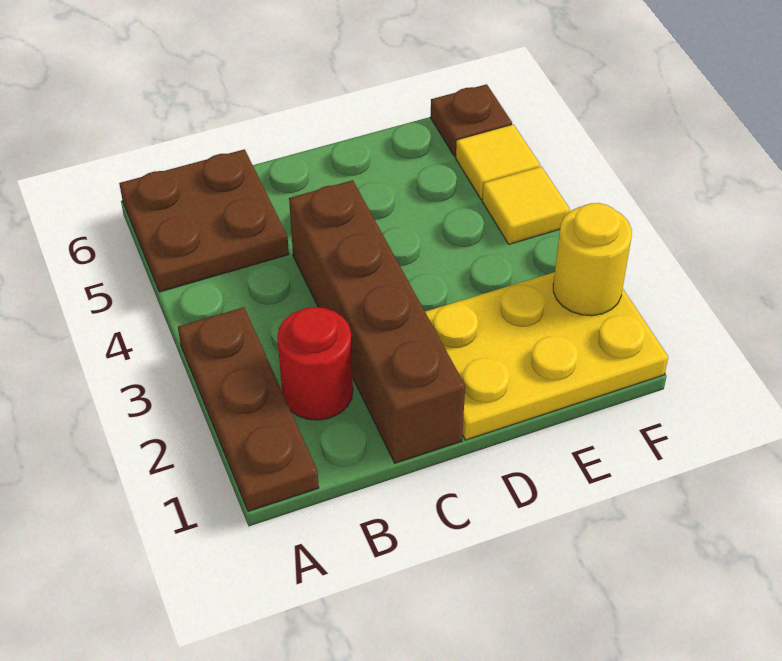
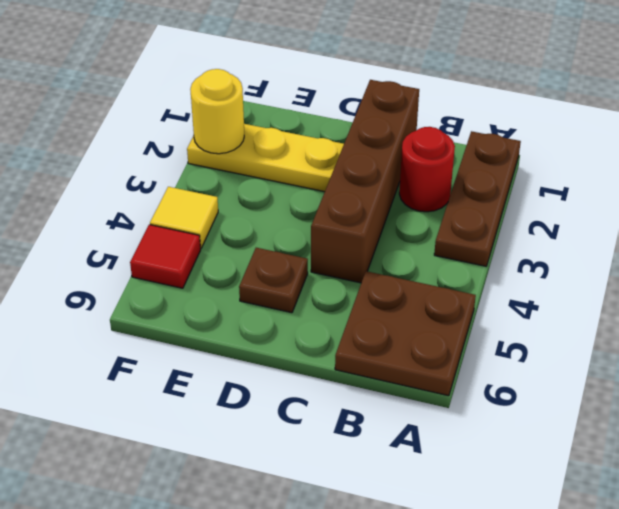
yellow 2x3 plate [425,272,668,440] -> yellow 1x3 plate [187,124,344,192]
yellow 1x1 tile [456,124,540,199] -> red 1x1 tile [130,225,201,288]
brown 1x1 plate [431,84,512,157] -> brown 1x1 plate moved to [239,248,308,313]

